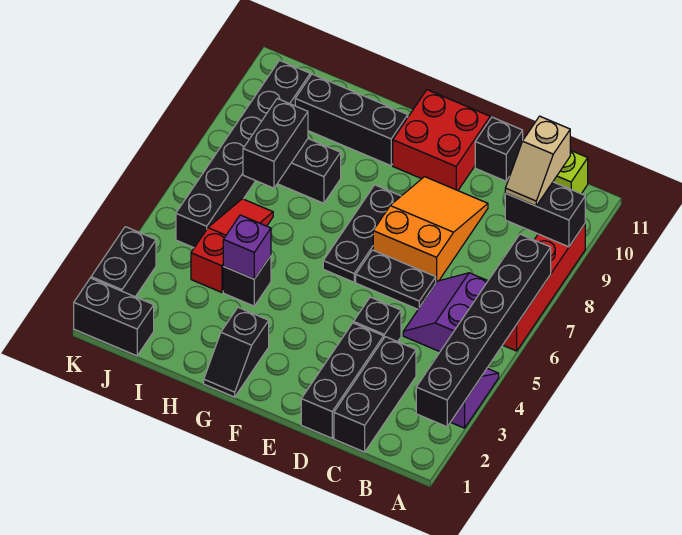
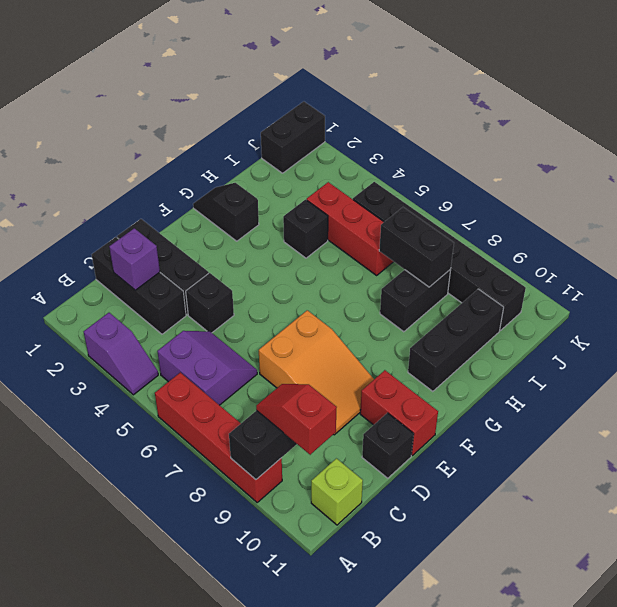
black 1x6 brick [416,234,551,427] -> none
tan 1x2 slope [505,116,570,206] -> red 1x2 slope [256,384,337,455]
black 1x2 plate [356,250,436,309] -> none
red 2x2 brick [393,90,490,191] -> red 1x2 brick [360,370,438,455]
black 1x3 plate [323,185,401,282] -> none
purple 1x1 brick [223,215,271,279] -> purple 1x1 brick moved to [109,228,160,290]
red 1x3 slope [191,199,273,292] -> red 1x3 brick [307,182,394,275]
black 1x2 brick [91,227,156,297] -> none

